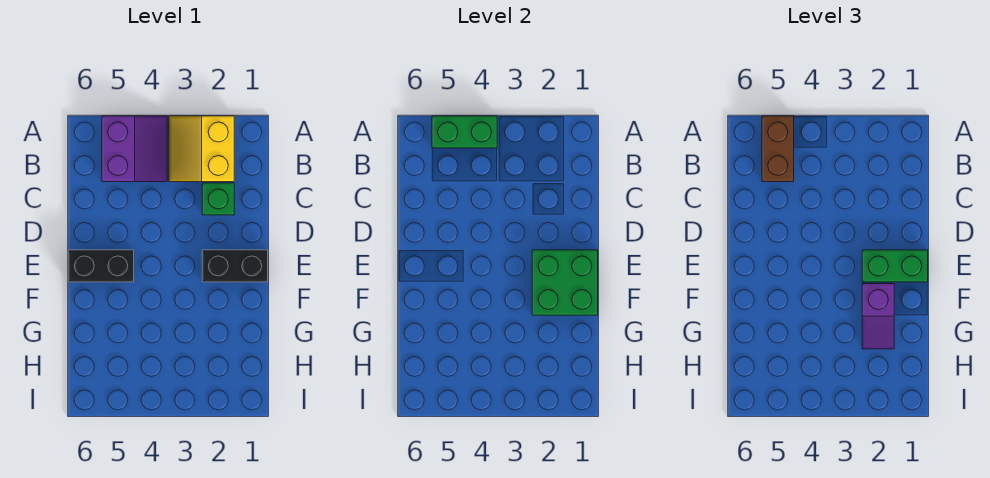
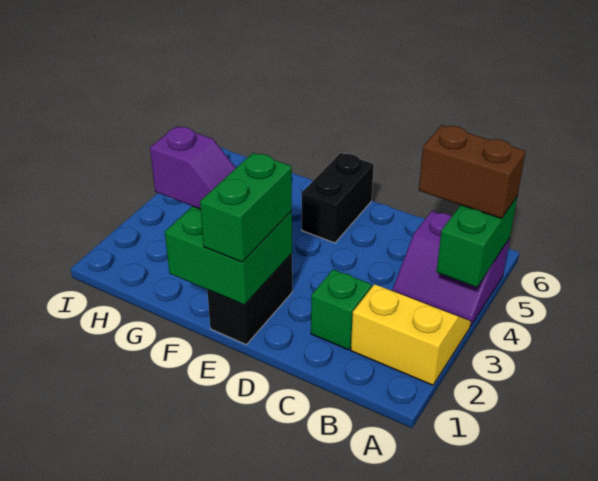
purple 1x2 slope [862,284,894,349] -> purple 1x2 slope turned to [150,126,236,209]

